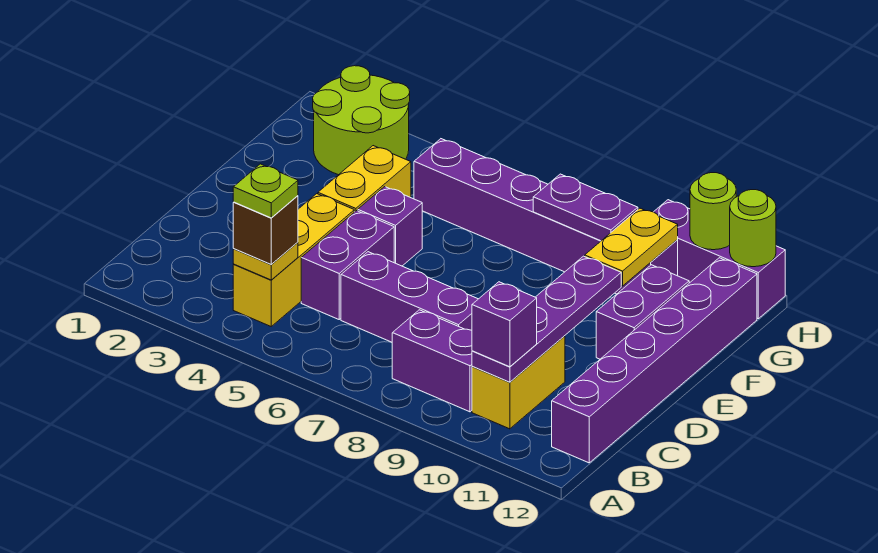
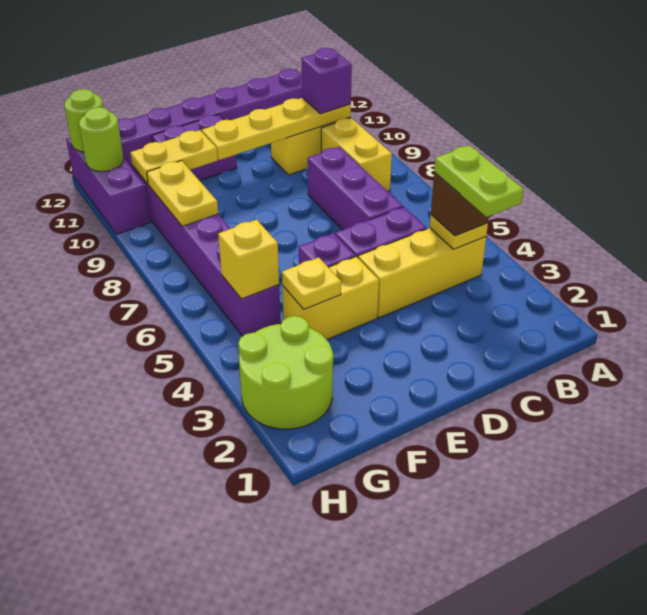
lime 1x1 plate [233,164,298,218] -> lime 1x2 plate [434,146,524,217]
purple 1x2 brick [392,310,472,412] -> yellow 1x2 brick [321,118,392,191]
purple 1x4 plate [472,256,621,382] -> yellow 1x4 plate [202,98,351,160]
none -> yellow 1x1 plate [282,257,341,309]
none -> yellow 1x1 brick [218,220,279,299]
purple 1x2 plate [533,174,638,241] -> yellow 1x2 plate [147,161,218,226]

